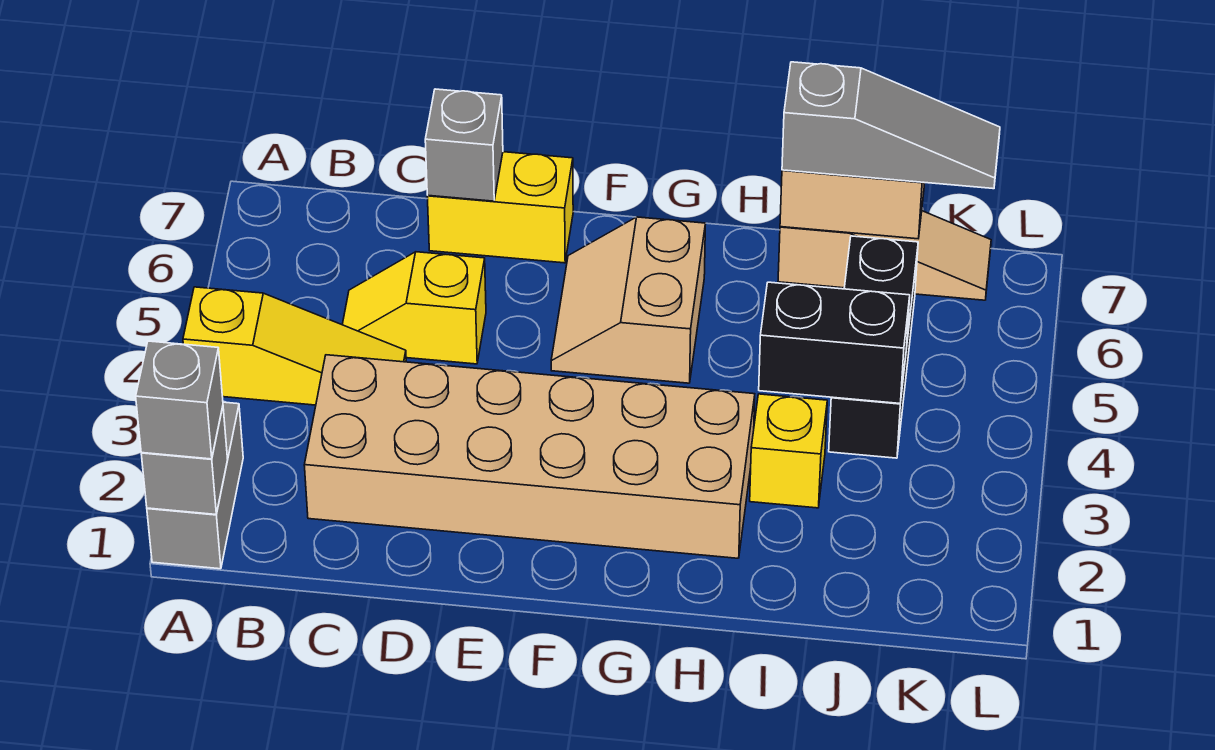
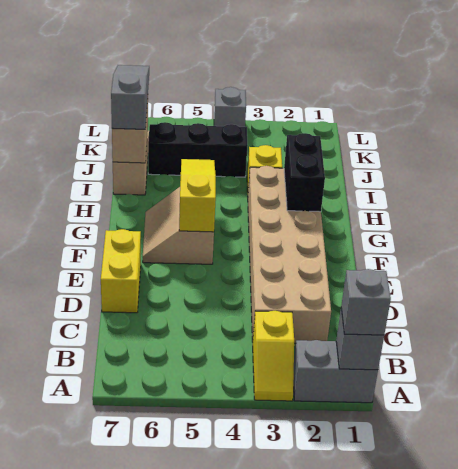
yellow 1x3 slope [183,287,406,405] -> yellow 1x3 slope moved to [179,159,216,232]
yellow 1x2 slope [342,252,486,364] -> yellow 1x2 slope moved to [253,311,294,401]
grey 1x1 brick [425,89,503,201] -> grey 1x1 brick moved to [214,87,246,127]
tan 2x2 slope [551,217,706,383] -> tan 2x2 slope turned to [143,187,214,264]
black 1x2 brick [759,282,910,403] -> black 1x2 brick moved to [284,133,325,212]

